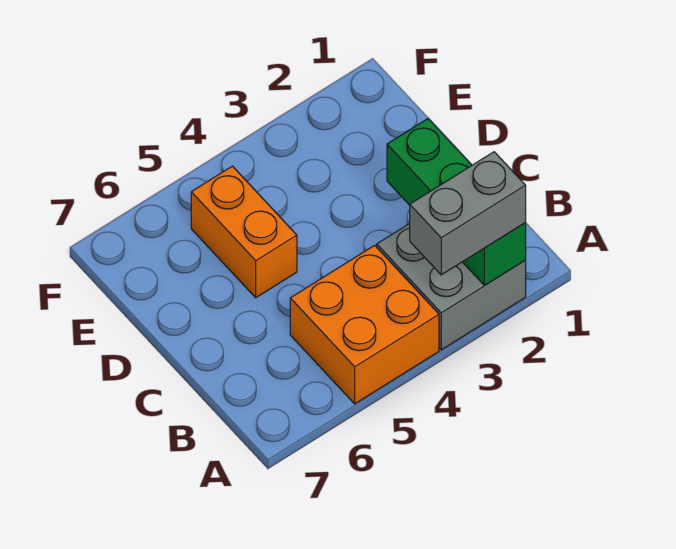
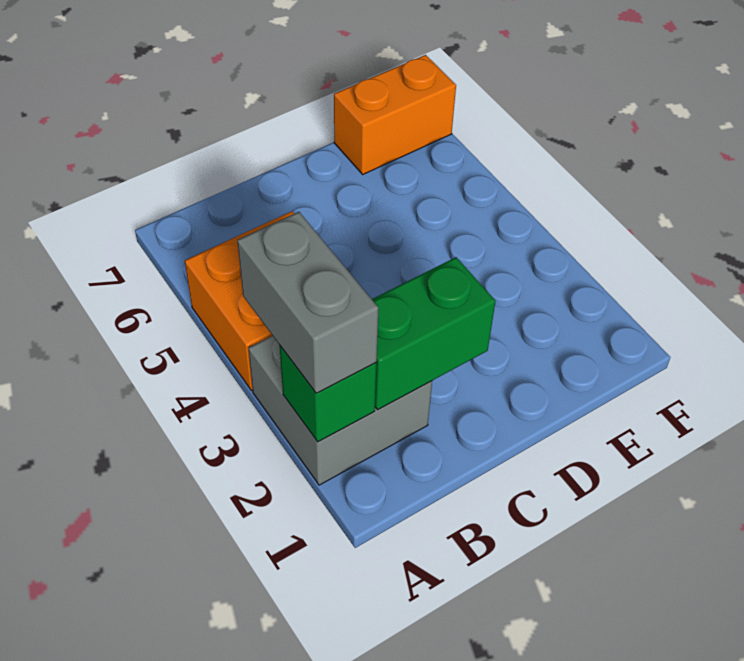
orange 1x2 brick [191,166,297,298] -> orange 1x2 brick moved to [334,55,456,174]

